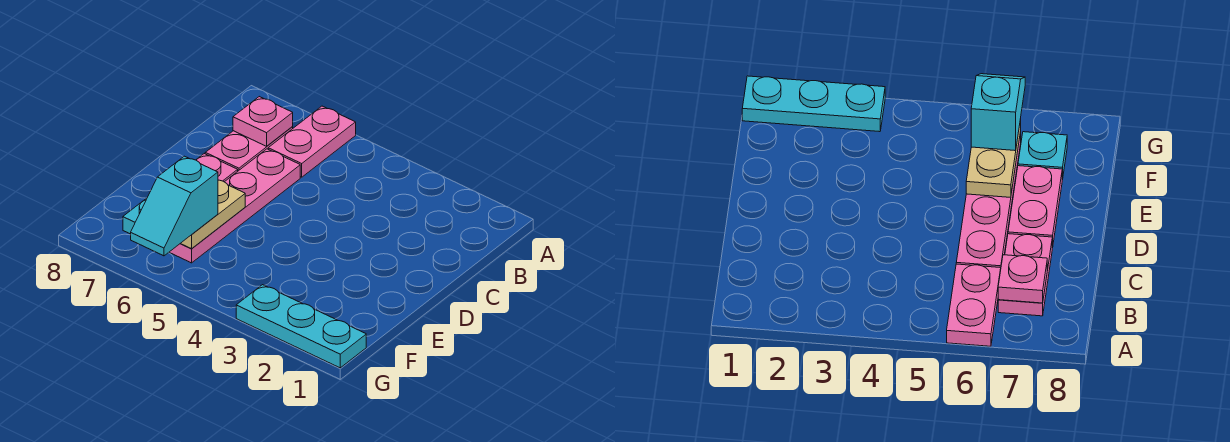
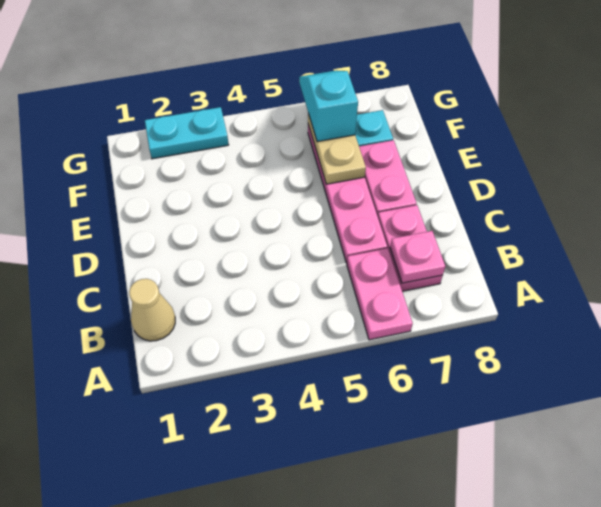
none -> tan 1x1 cone [129,279,175,341]
cyan 1x3 plate [236,285,366,368] -> cyan 1x2 plate [145,107,229,159]

